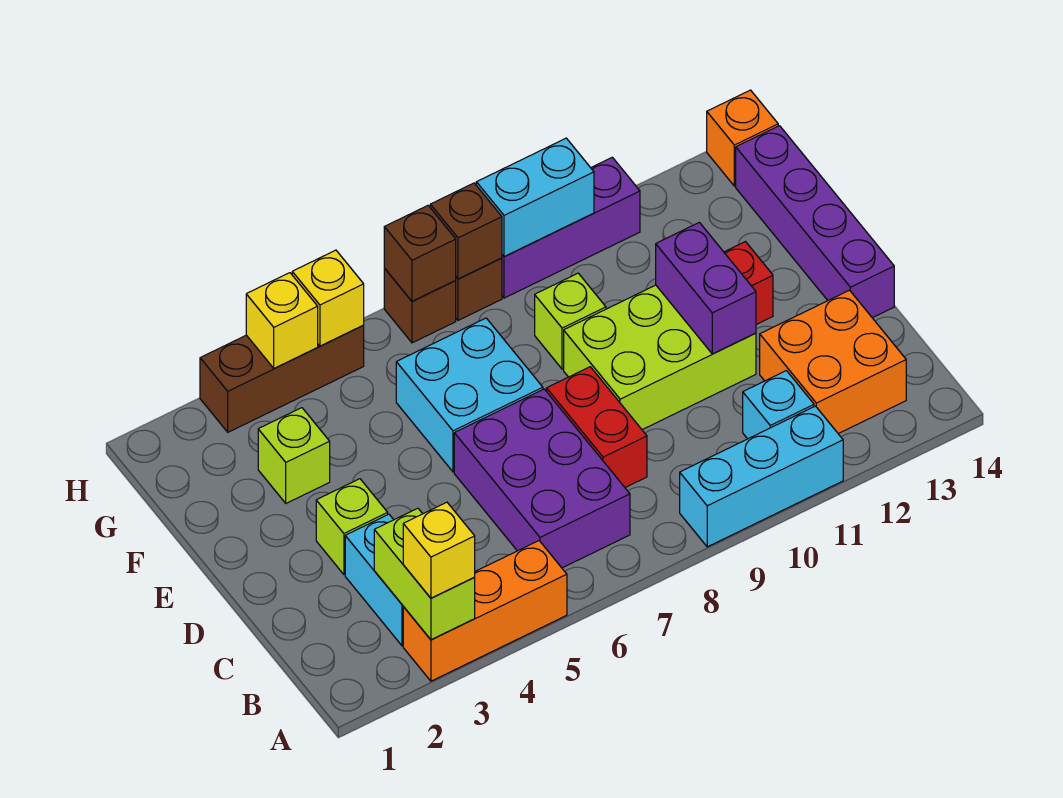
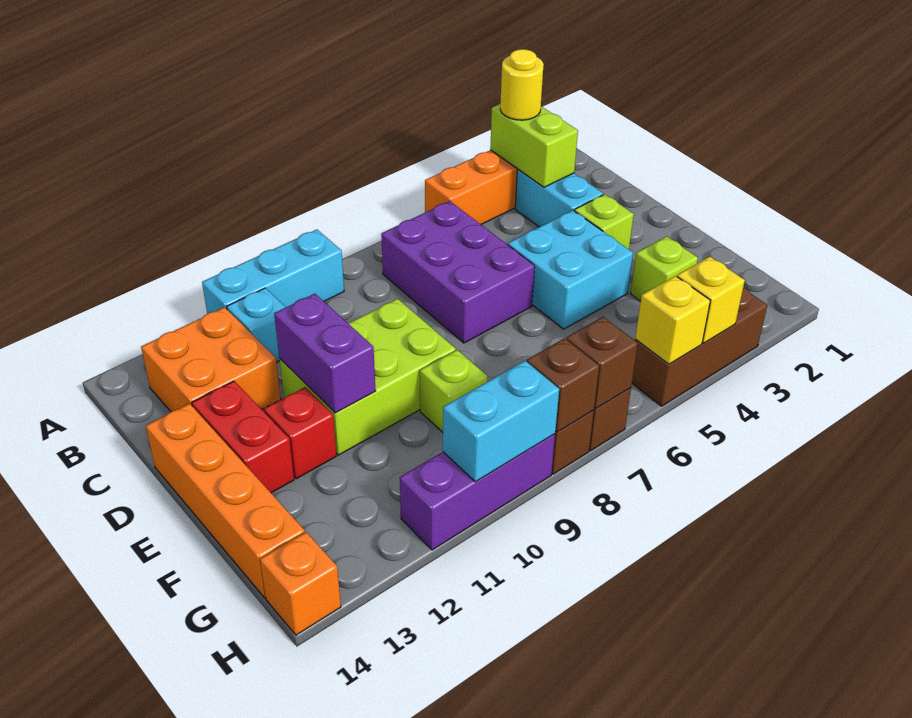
yellow 1x1 brick [403,502,475,598] -> yellow 1x1 round brick [500,49,544,120]
red 1x2 brick [546,367,647,488] -> red 1x2 brick moved to [192,381,294,493]
purple 1x4 brick [736,126,894,318] -> orange 1x4 brick [146,404,305,598]
cyan 2x2 brick [396,318,543,472] -> cyan 2x2 brick moved to [508,210,633,329]

